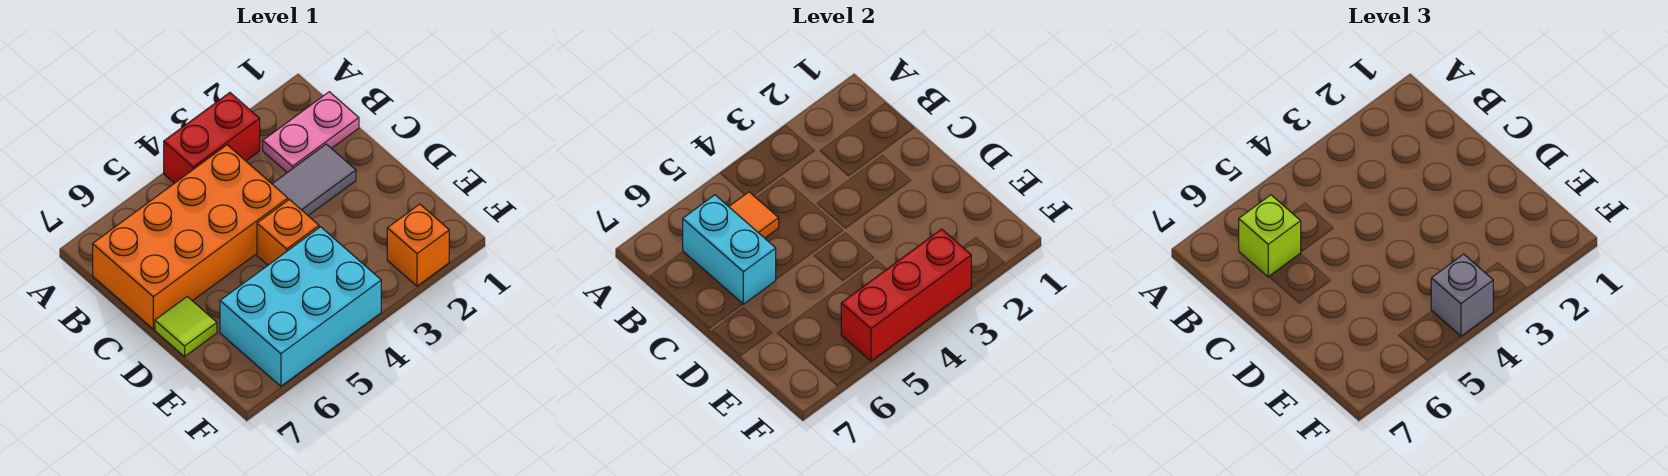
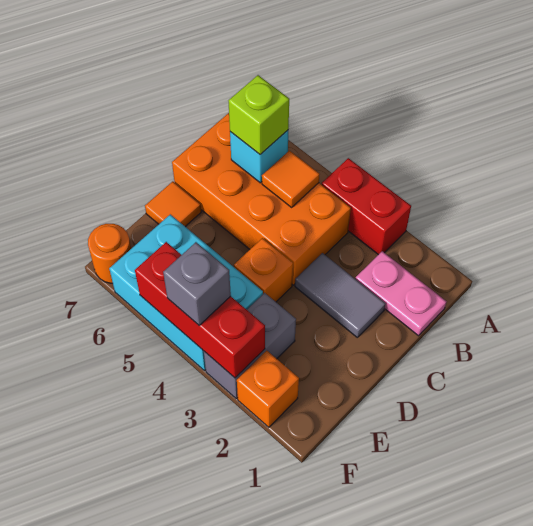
cyan 1x2 brick [683,195,776,304] -> cyan 1x1 brick [230,130,288,183]
lime 1x1 tile [155,297,217,357] -> orange 1x1 tile [145,181,201,227]
none -> grey 1x2 brick [204,293,296,399]
none -> orange 1x1 round brick [88,224,131,283]

